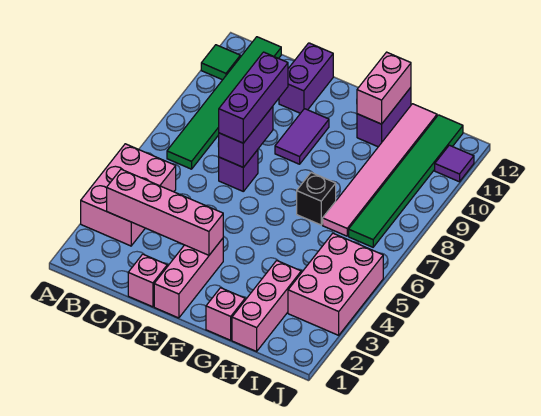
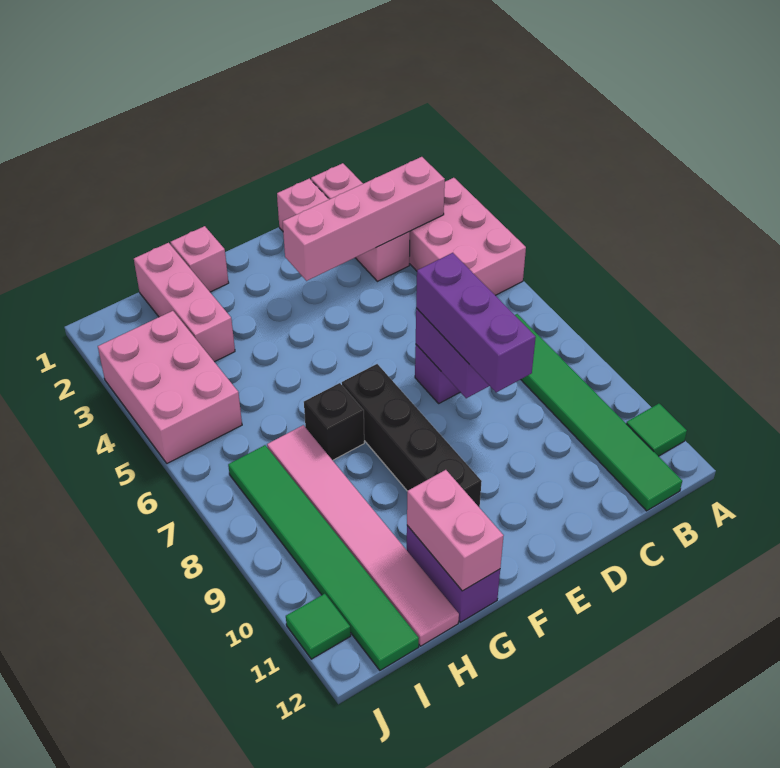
purple 1x2 brick [279,43,333,113] -> none
pink 1x3 brick [154,239,223,318] -> pink 1x3 brick moved to [311,163,410,281]
purple 1x2 tile [275,109,329,164] -> none
none -> black 1x4 brick [342,364,482,508]
purple 1x1 tile [435,145,474,182] -> green 1x1 tile [286,594,351,659]

